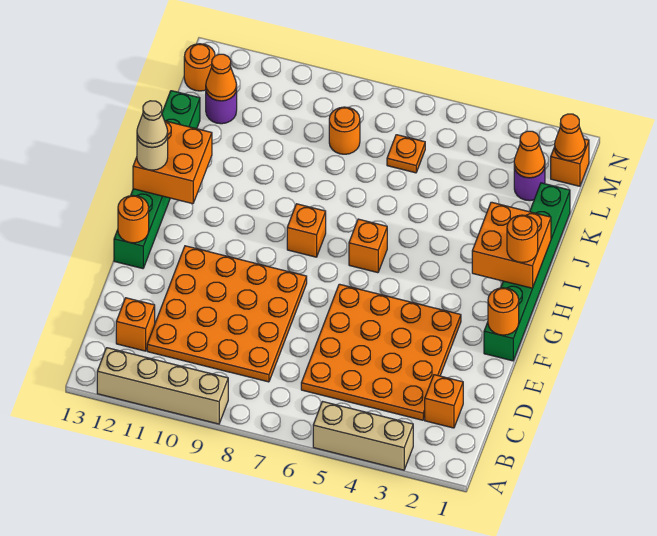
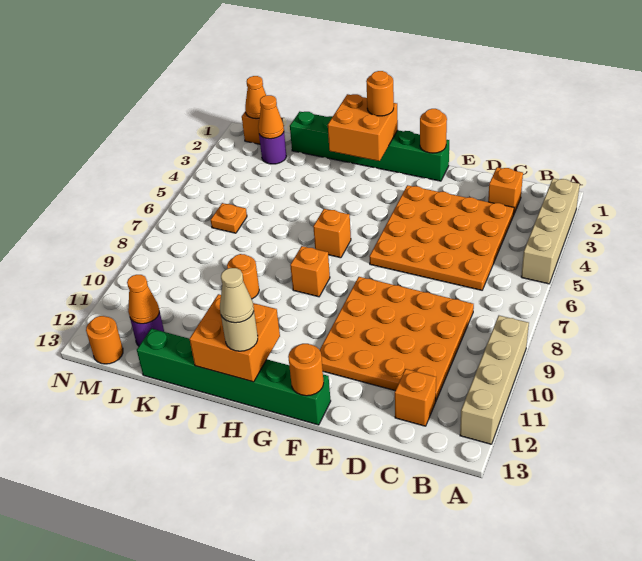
tan 1x3 brick [313,402,413,470] -> tan 1x4 brick [521,178,580,284]
orange 1x1 round brick [329,107,360,154] -> orange 1x1 round brick moved to [227,254,259,299]

